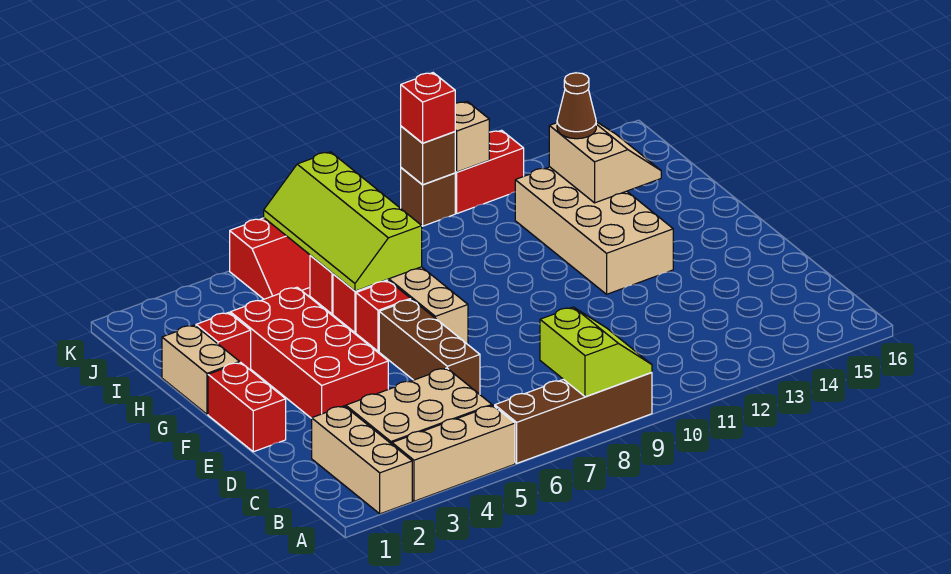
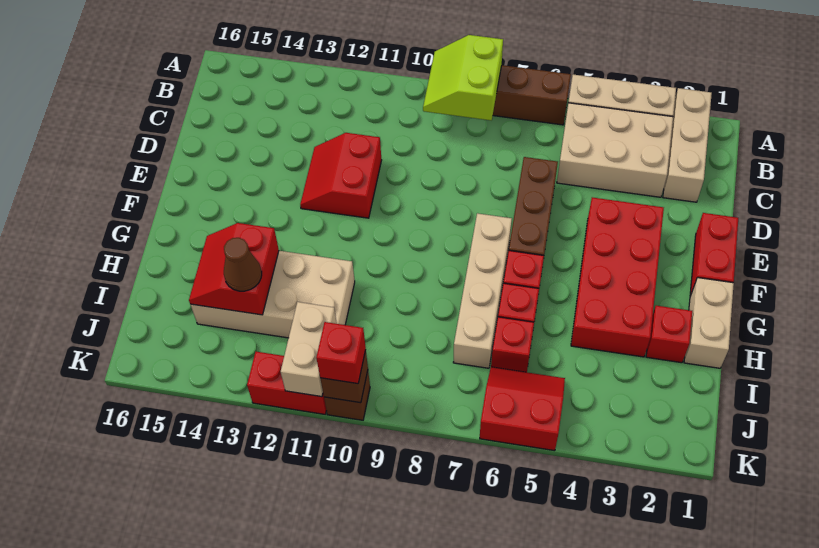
none -> red 2x2 slope [300,133,382,218]
tan 2x4 brick [515,167,673,294] -> tan 2x4 brick turned to [190,251,355,338]
lime 2x4 slope [264,152,422,291] -> none
tan 2x2 slope [549,122,661,203] -> red 2x2 slope [189,223,279,315]
tan 1x1 brick [455,101,489,172] -> tan 1x2 brick [281,302,337,397]

